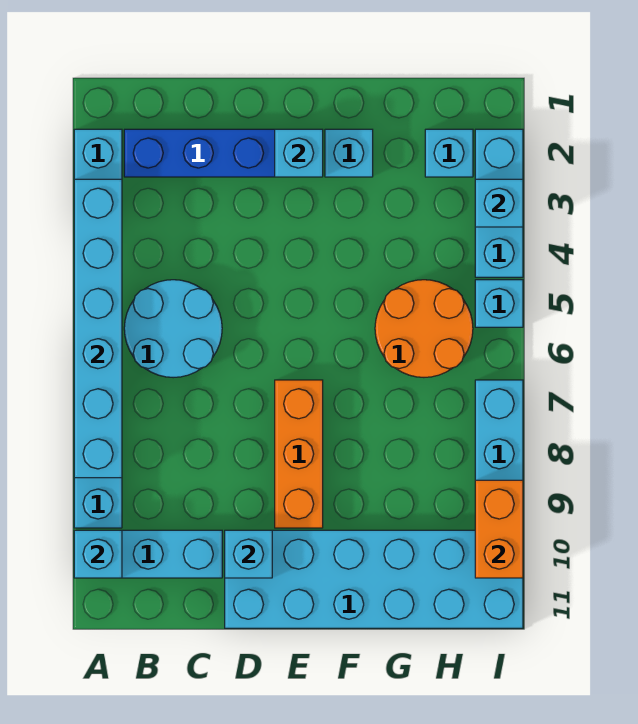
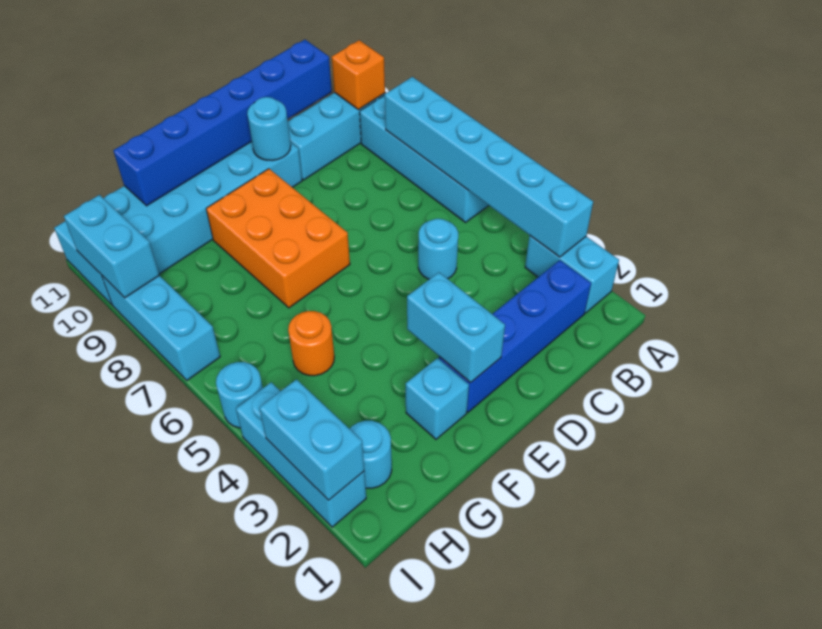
cyan 1x1 brick [74,530,122,578] -> orange 1x1 brick [332,40,385,110]
cyan 2x2 round brick [124,280,222,378] -> cyan 1x1 round brick [418,219,458,279]
none -> blue 1x6 brick [113,40,332,206]
cyan 1x1 brick [225,530,272,578] -> cyan 1x1 round brick [247,97,291,161]
cyan 1x1 brick [275,129,323,177] -> cyan 1x2 brick [407,272,505,383]
orange 1x3 brick [275,380,323,528] -> orange 2x3 brick [206,169,350,308]
orange 2x2 round brick [375,280,473,377] -> orange 1x1 round brick [288,311,334,376]
cyan 1x1 brick [425,129,473,177] -> cyan 1x1 round brick [350,421,392,488]
cyan 1x1 brick [475,179,523,227] -> cyan 1x2 brick [259,380,364,500]
cyan 1x1 brick [475,280,523,327] -> cyan 1x1 round brick [216,362,263,428]
orange 1x2 brick [475,480,523,578] -> cyan 1x2 brick [64,195,159,298]

